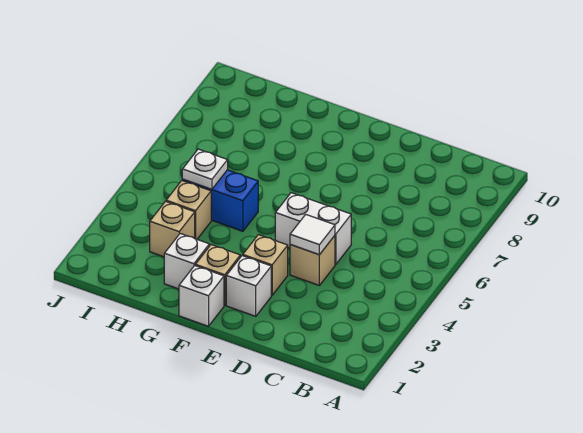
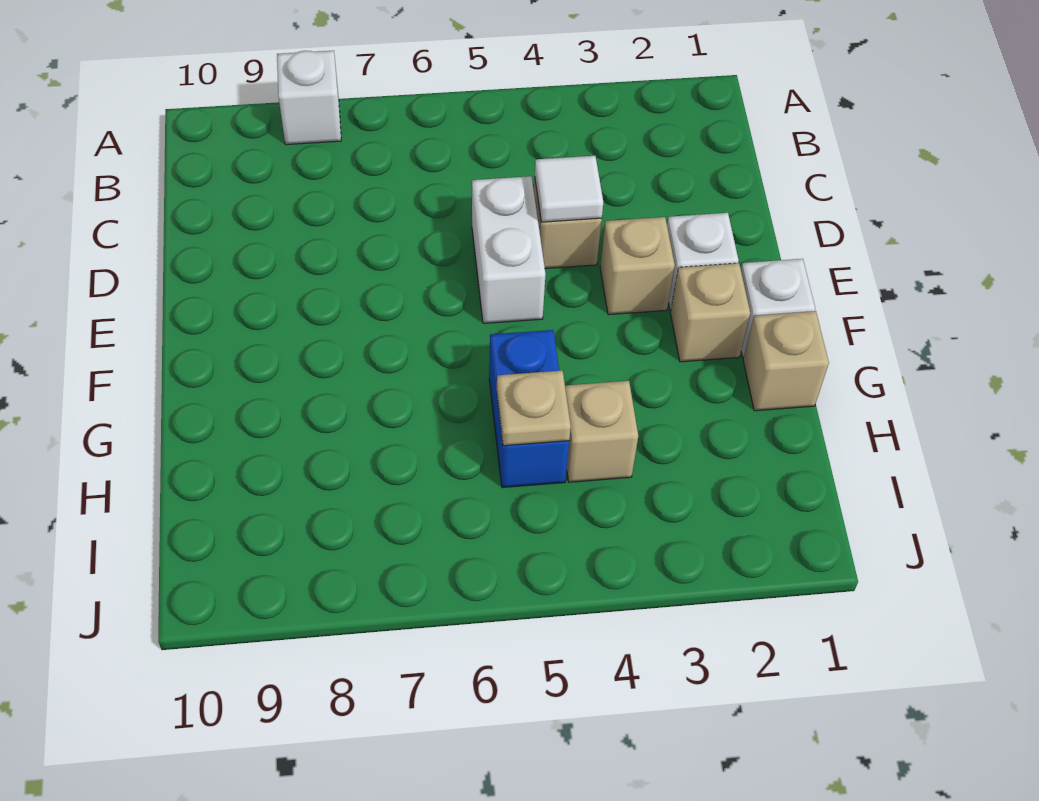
white 1x1 brick [164,234,209,289] -> white 1x1 brick moved to [277,51,341,145]
tan 1x1 brick [150,201,195,257] -> tan 1x1 brick moved to [743,311,829,411]
white 1x1 plate [182,149,228,189] -> tan 1x1 plate [497,371,571,446]

